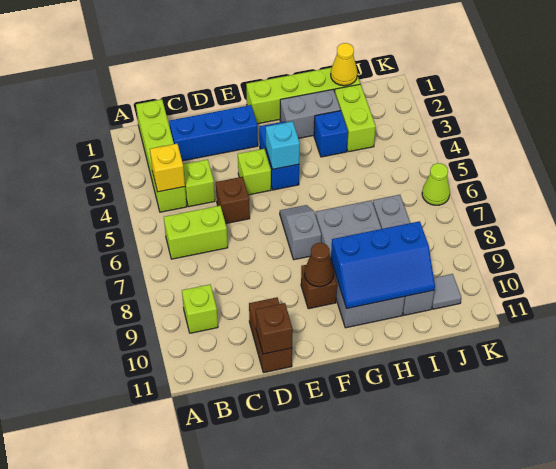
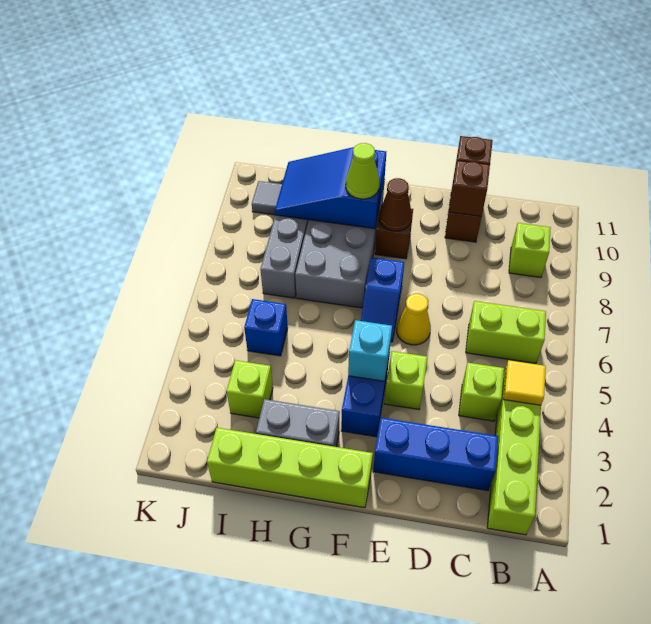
yellow 1x1 brick [150,144,185,192] -> yellow 1x1 tile [503,360,546,405]
brown 1x1 brick [216,177,250,223] -> brown 1x1 brick moved to [449,160,490,216]
grey 1x2 slope [280,205,321,260] -> blue 1x2 slope [361,257,404,342]
blue 2x3 slope [331,221,435,308] -> blue 2x3 slope turned to [275,147,386,229]
blue 1x1 brick [314,111,348,157] -> blue 1x1 brick moved to [244,299,288,356]
yellow 1x1 cone [331,43,357,86] -> yellow 1x1 cone moved to [397,294,431,345]
lime 1x2 brick [335,84,376,152] -> lime 1x1 brick [226,360,273,418]
lime 1x1 cone [422,163,450,205] -> lime 1x1 cone moved to [346,143,379,199]

